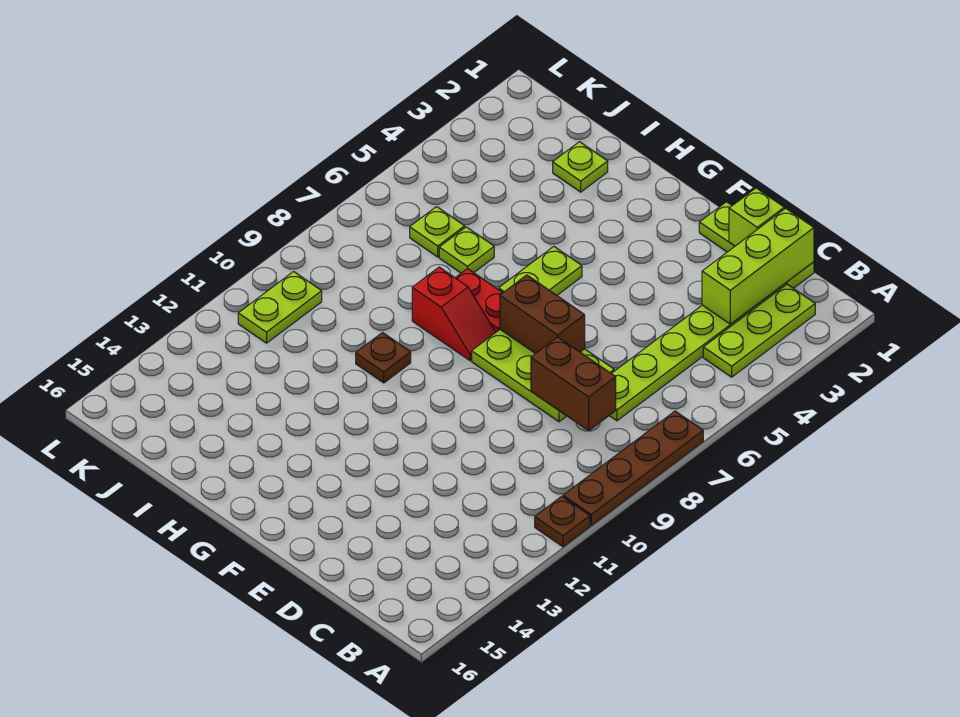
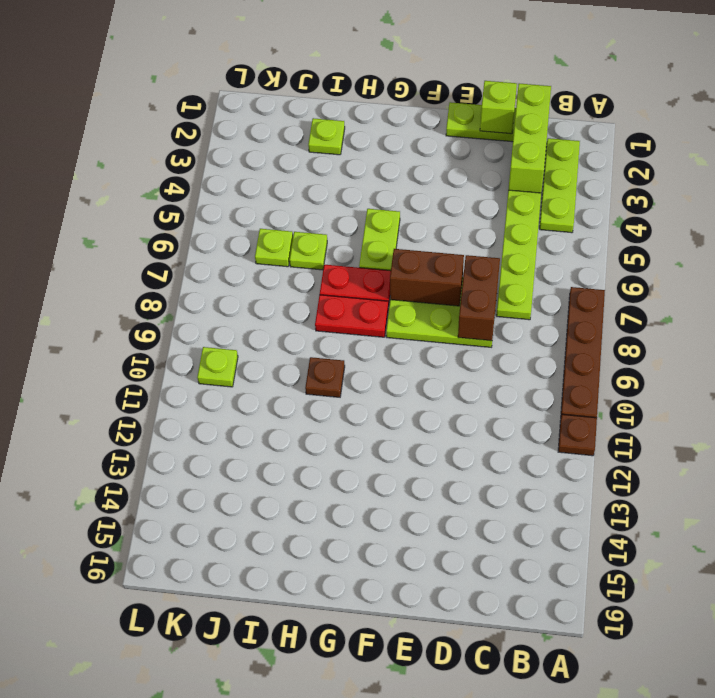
brown 1x2 brick [531,337,616,431] -> brown 1x2 brick turned to [458,255,500,341]
red 1x2 slope [412,267,496,361] -> red 1x2 plate [315,295,388,337]
lime 1x2 plate [238,272,322,343] -> lime 1x1 plate [197,347,238,387]

